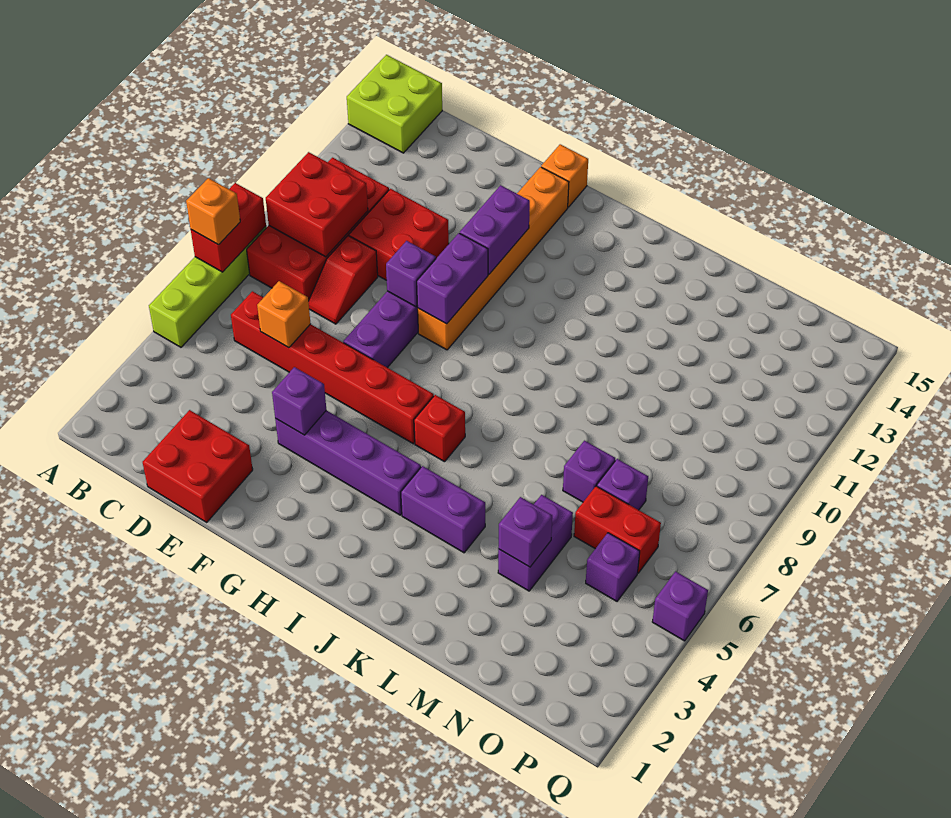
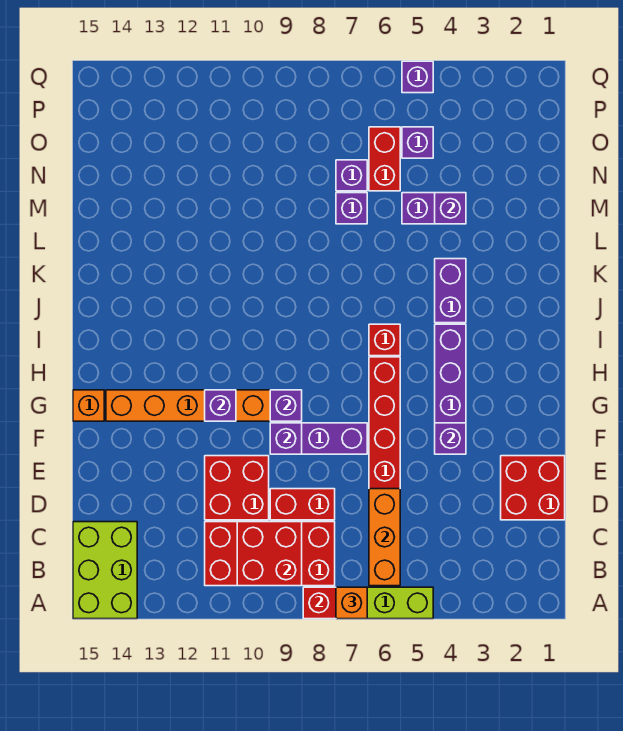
lime 2x2 brick [347,55,442,153] -> lime 2x3 brick [73,522,137,619]
orange 1x1 brick [257,281,311,348] -> orange 1x3 brick [369,489,400,586]
red 1x2 slope [308,236,378,324] -> red 1x2 brick [270,489,335,520]
purple 1x2 brick [417,233,488,324] -> purple 1x1 brick [270,390,302,421]
purple 1x2 brick [460,185,530,274] -> purple 1x1 brick [205,390,236,421]

